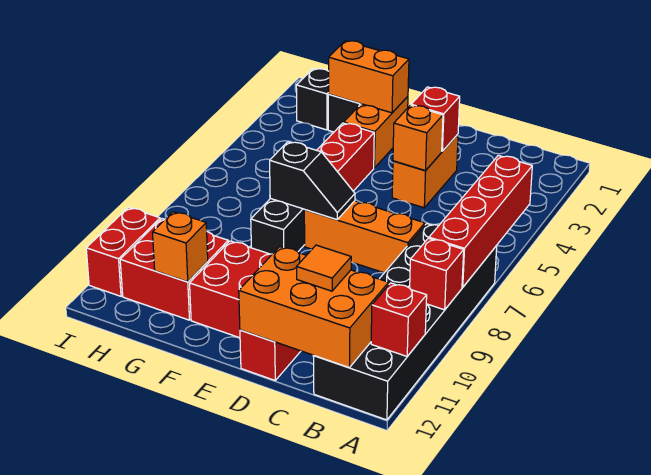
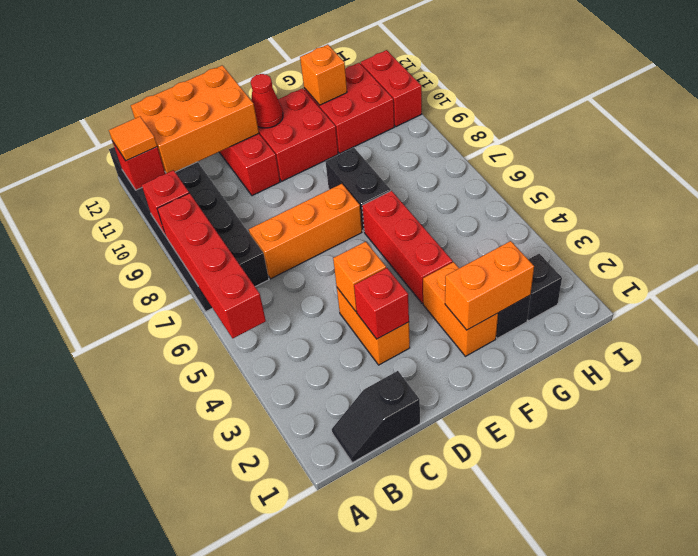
orange 1x1 tile [297,245,351,291] -> orange 1x1 tile moved to [109,117,157,161]
black 1x2 slope [270,142,355,220] -> black 1x2 slope moved to [332,371,420,463]
none -> red 1x1 cone [251,74,283,128]

